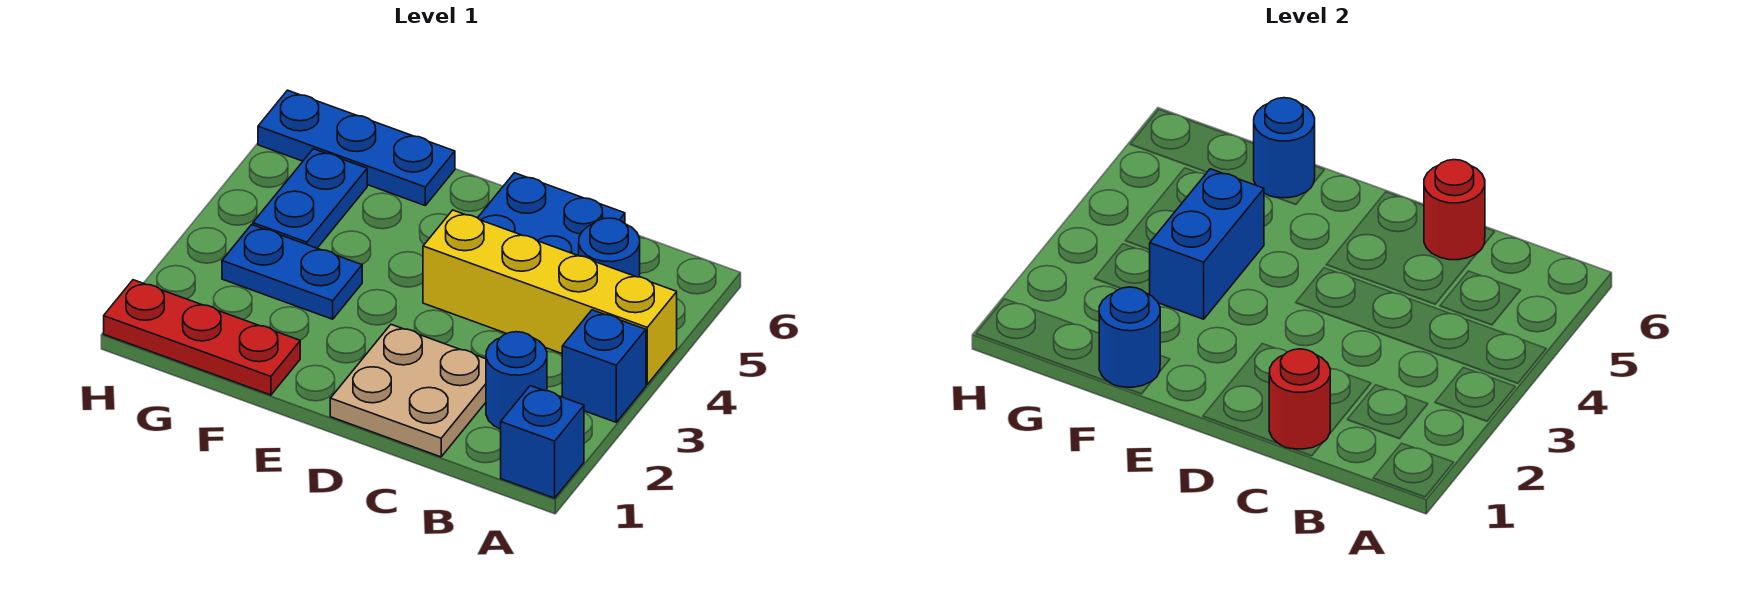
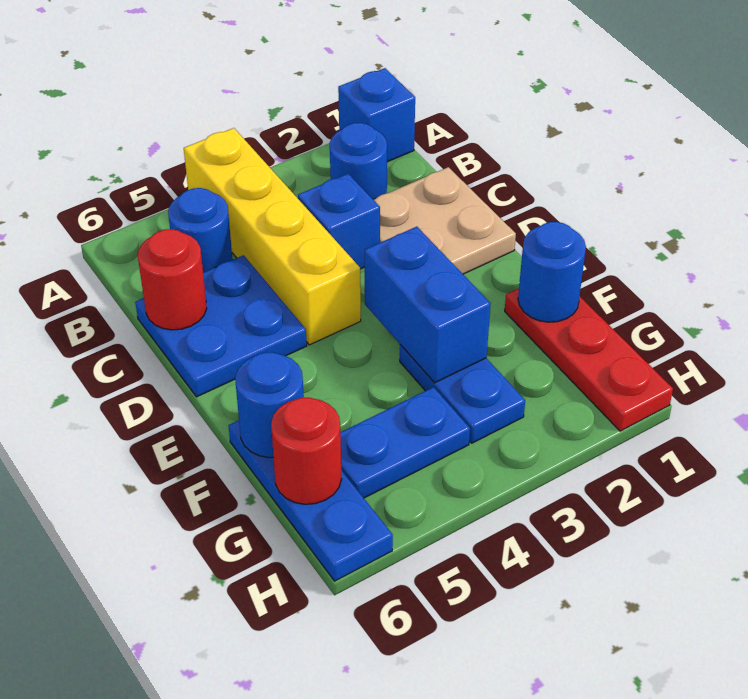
blue 1x1 brick [562,310,646,422] -> blue 1x1 brick moved to [298,174,380,269]
red 1x1 round brick [1269,349,1330,449] -> red 1x1 round brick moved to [271,397,341,504]
blue 1x2 brick [1149,169,1264,319] -> blue 1x2 brick turned to [365,227,491,383]

